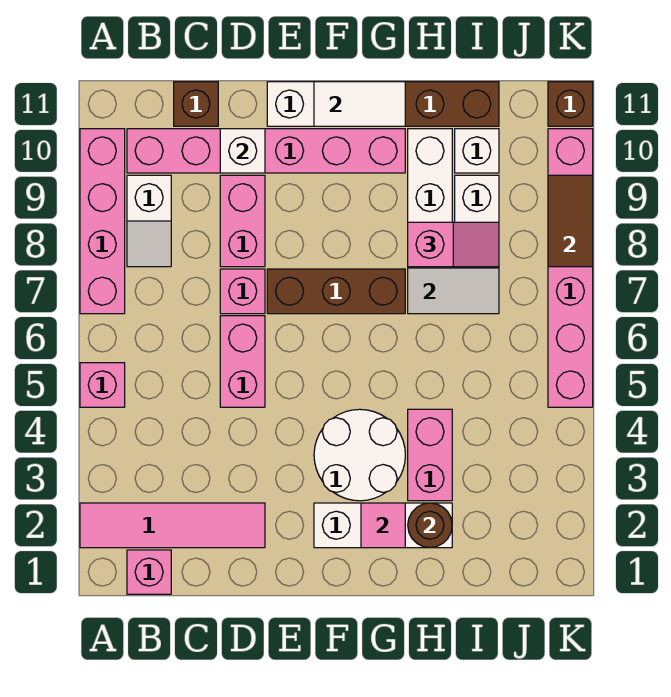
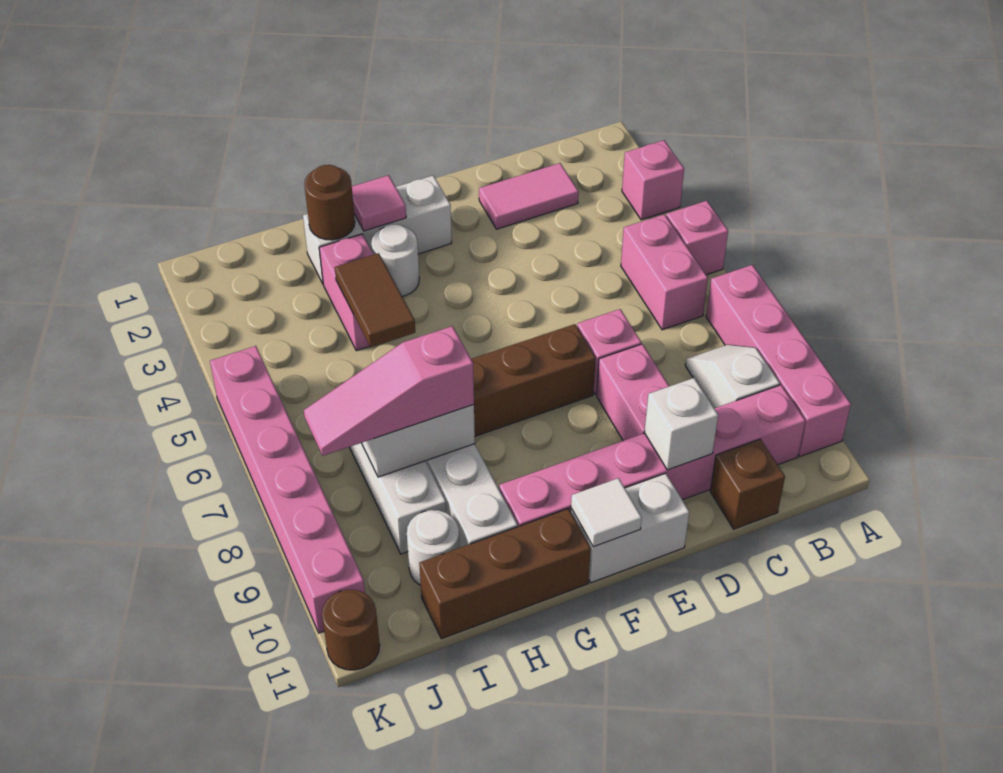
pink 1x4 tile [80,503,265,548] -> pink 1x2 tile [479,163,579,229]
pink 1x1 brick [127,550,171,594] -> pink 1x1 brick moved to [622,140,684,220]
pink 1x2 brick [220,316,265,407] -> pink 1x2 brick moved to [621,214,708,330]
white 2x2 round brick [314,409,405,501] -> white 1x1 round brick [371,224,419,296]
white 1x2 tile [314,82,405,126] -> white 1x1 tile [571,478,642,547]
pink 1x2 slope [408,222,499,267] -> pink 1x3 slope [304,326,474,456]
white 1x1 brick [455,129,499,173] -> white 1x1 round brick [407,510,460,585]
brown 1x2 tile [548,175,593,267] -> brown 1x2 tile moved to [335,253,415,347]
brown 1x1 brick [548,82,593,126] -> brown 1x1 round brick [322,590,380,670]

